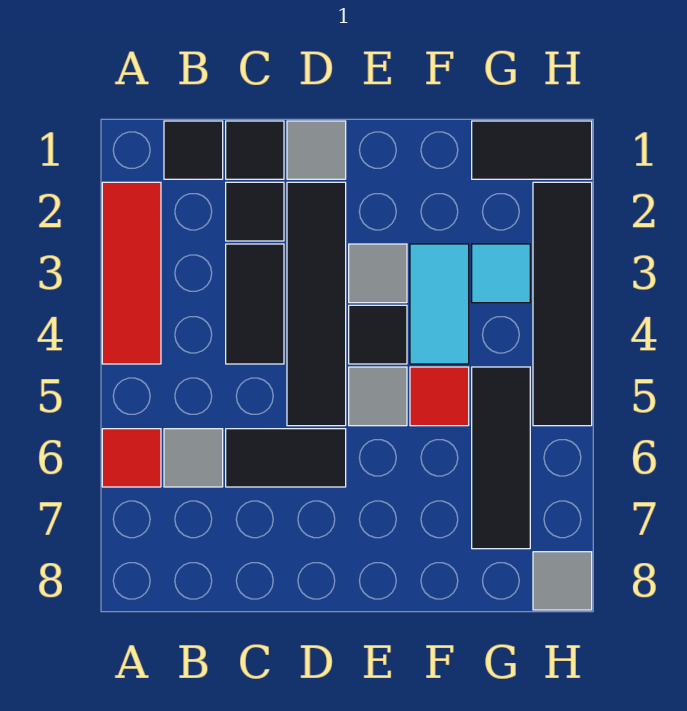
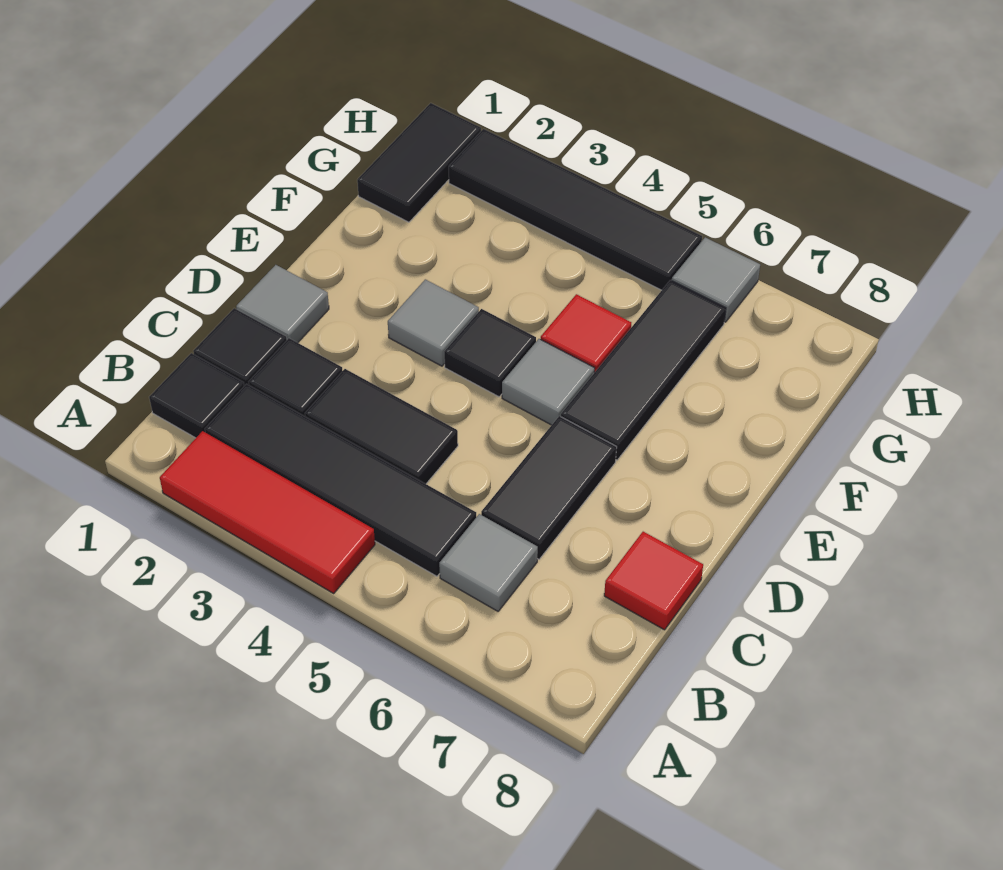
red 1x1 tile [102,429,161,487] -> red 1x1 tile moved to [604,532,703,630]
black 1x4 tile [287,182,346,426] -> black 1x4 tile moved to [205,384,476,576]
cyan 1x2 tile [410,244,469,364] -> none
cyan 1x1 tile [472,244,530,303] -> none
black 1x3 tile [472,367,530,549] -> black 1x3 tile turned to [561,280,726,460]
grey 1x1 tile [533,552,592,610] -> grey 1x1 tile moved to [672,237,760,322]

